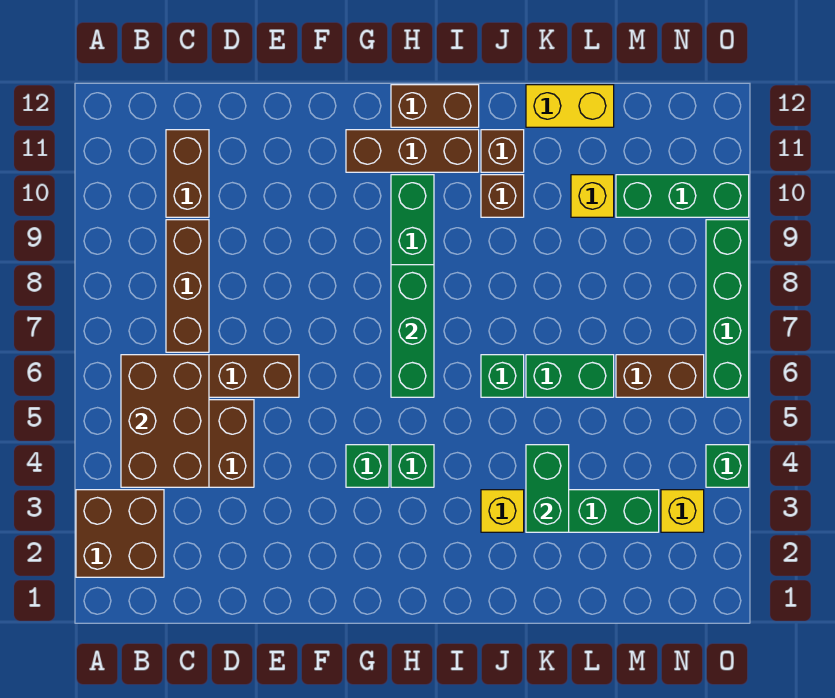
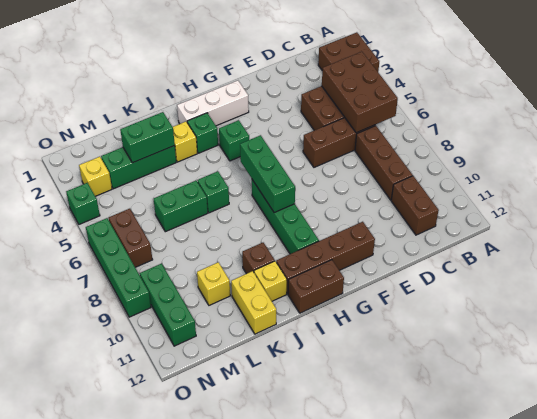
none -> white 1x3 brick [177,80,249,126]
green 1x1 brick [346,445,389,487] -> green 1x1 brick moved to [187,113,218,153]
brown 1x3 brick [346,130,479,172] -> brown 1x4 brick [276,222,375,294]
brown 1x1 brick [481,130,524,172] -> yellow 1x1 brick [254,261,287,301]
green 1x2 brick [526,445,569,532] -> green 1x2 brick turned to [120,112,175,163]
yellow 1x2 brick [526,85,614,127] -> yellow 1x2 brick turned to [231,271,276,334]
brown 1x2 brick [616,355,704,397] -> brown 1x2 brick turned to [109,209,153,267]
green 1x3 brick [616,175,749,217] -> green 1x3 brick turned to [140,264,196,346]

